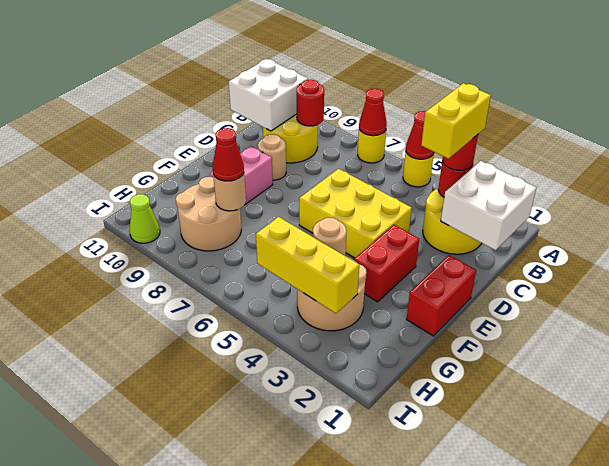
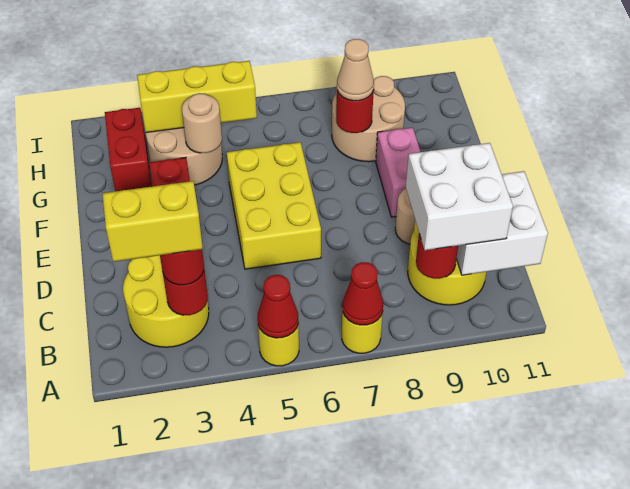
white 2x2 brick [441,161,536,250] -> white 2x2 brick moved to [406,143,513,250]
yellow 1x2 brick [421,83,491,159] -> yellow 1x2 brick turned to [102,181,203,262]
yellow 2x3 brick [299,169,412,258] -> yellow 2x3 brick turned to [227,142,321,269]
red 1x2 brick [406,255,476,336] -> red 1x2 brick moved to [105,108,151,191]
tan 1x1 round brick [213,173,246,211] -> red 1x1 round brick [336,90,374,133]
red 1x1 cone [213,128,244,181] -> tan 1x1 cone [337,39,374,101]
lime 1x1 cone [129,194,160,243] -> none

